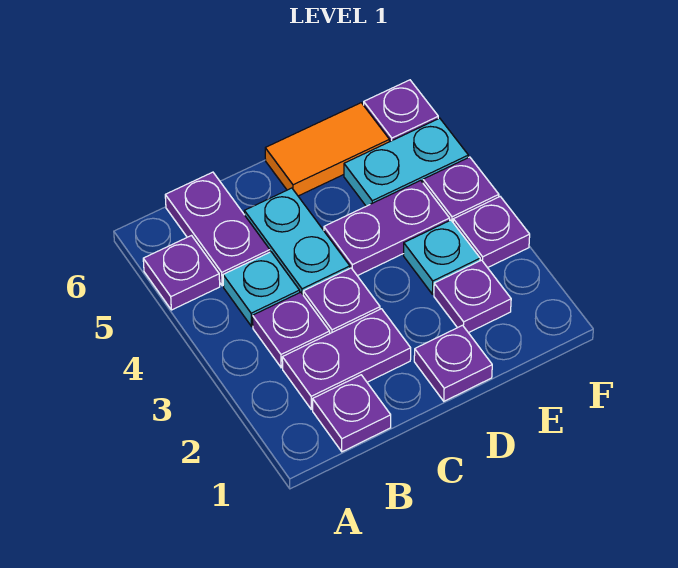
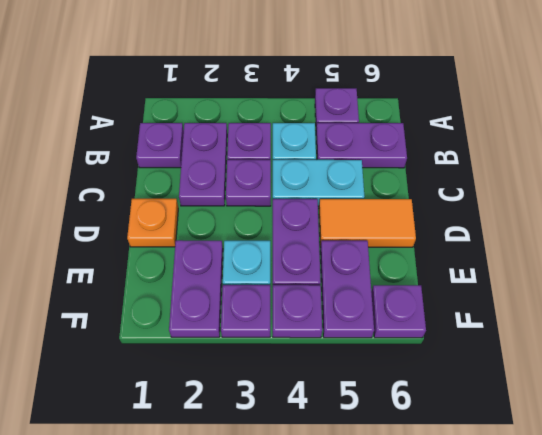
purple 1x1 plate [414,325,492,401] -> orange 1x1 plate [127,199,178,247]
orange 1x2 tile [265,103,389,196] -> orange 1x2 tile turned to [319,199,416,247]
purple 1x1 plate [434,260,511,333] -> purple 1x2 plate [169,240,223,337]
cyan 1x2 plate [344,118,468,206] -> purple 1x2 plate [320,241,374,338]

